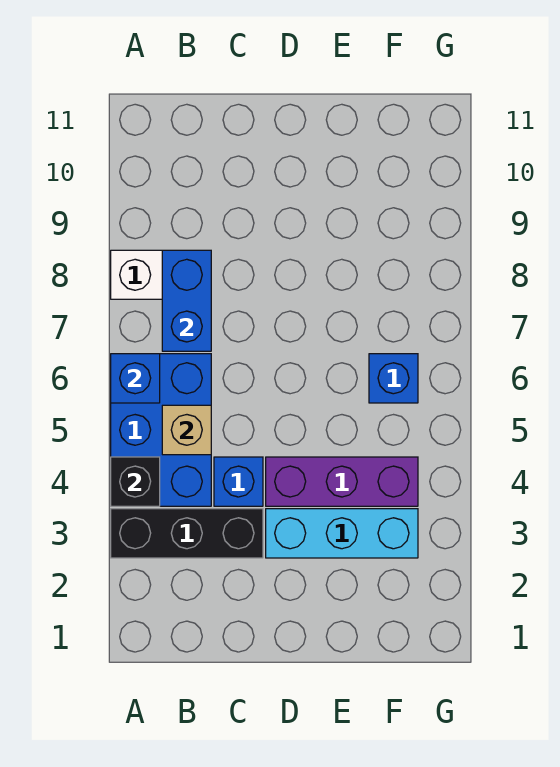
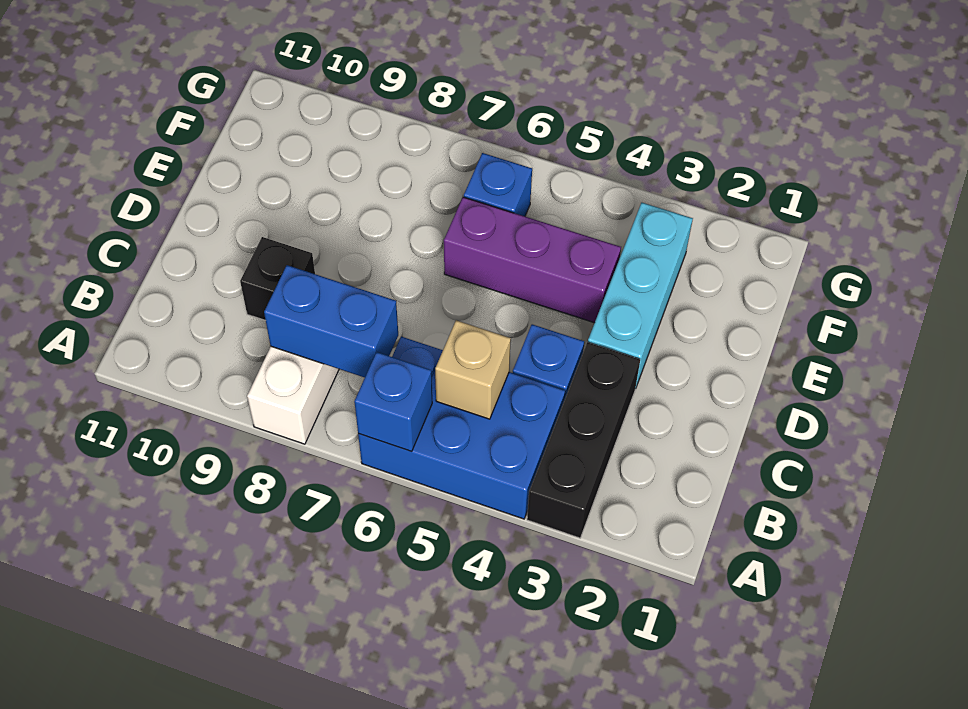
black 1x1 brick [111,457,160,506] -> black 1x1 brick moved to [240,237,315,321]
purple 1x3 brick [266,457,418,506] -> purple 1x3 brick turned to [444,197,621,323]

